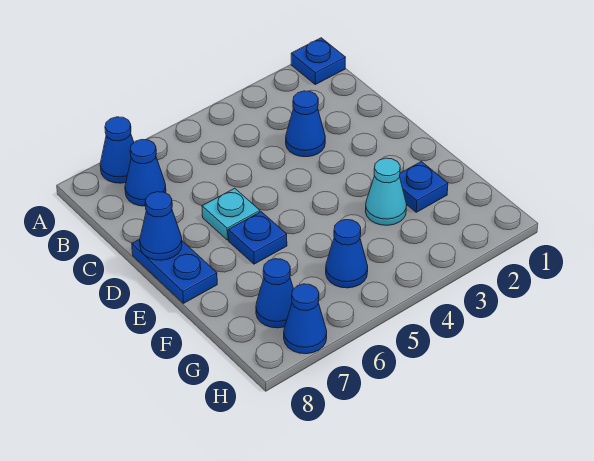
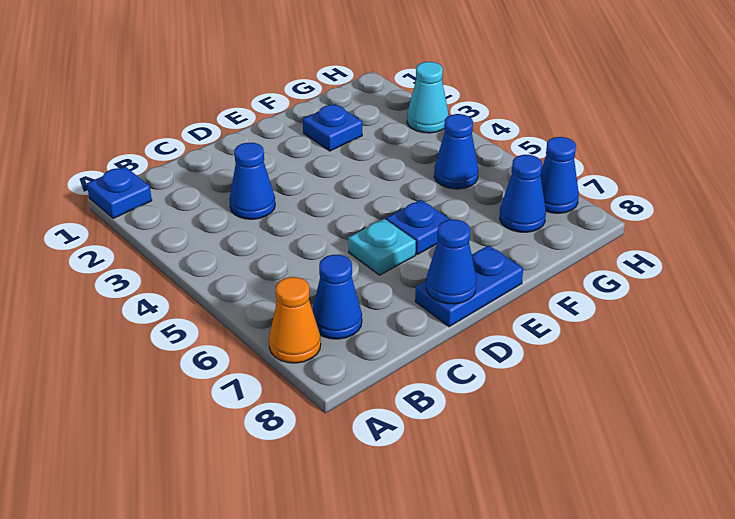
blue 1x1 cone [100,117,134,183] -> orange 1x1 cone [269,277,321,363]
cyan 1x1 cone [365,158,407,225] -> cyan 1x1 cone moved to [407,62,449,133]

